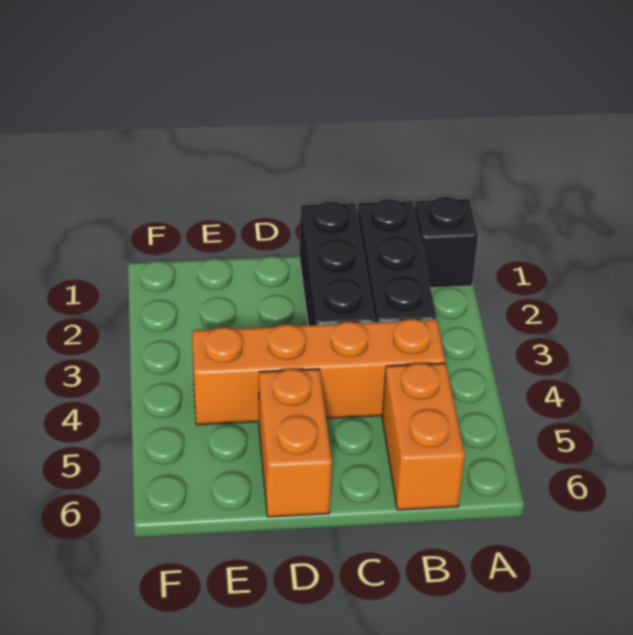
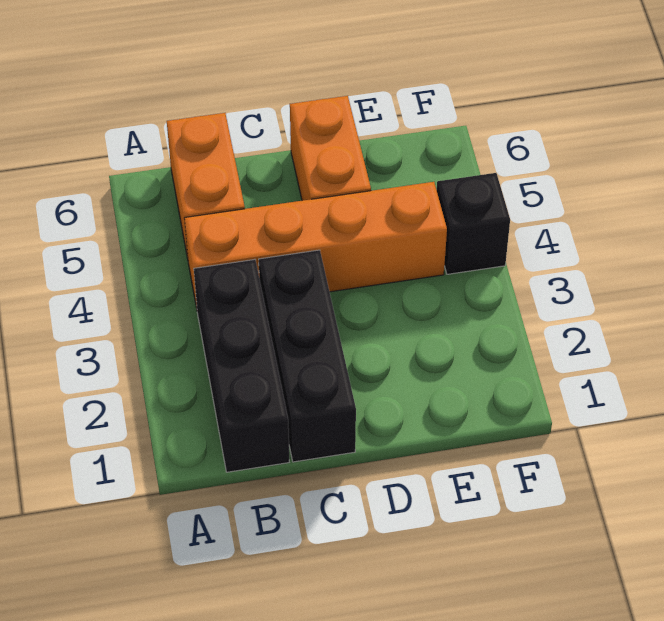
black 1x1 brick [415,197,478,288] -> black 1x1 brick moved to [437,173,510,274]

